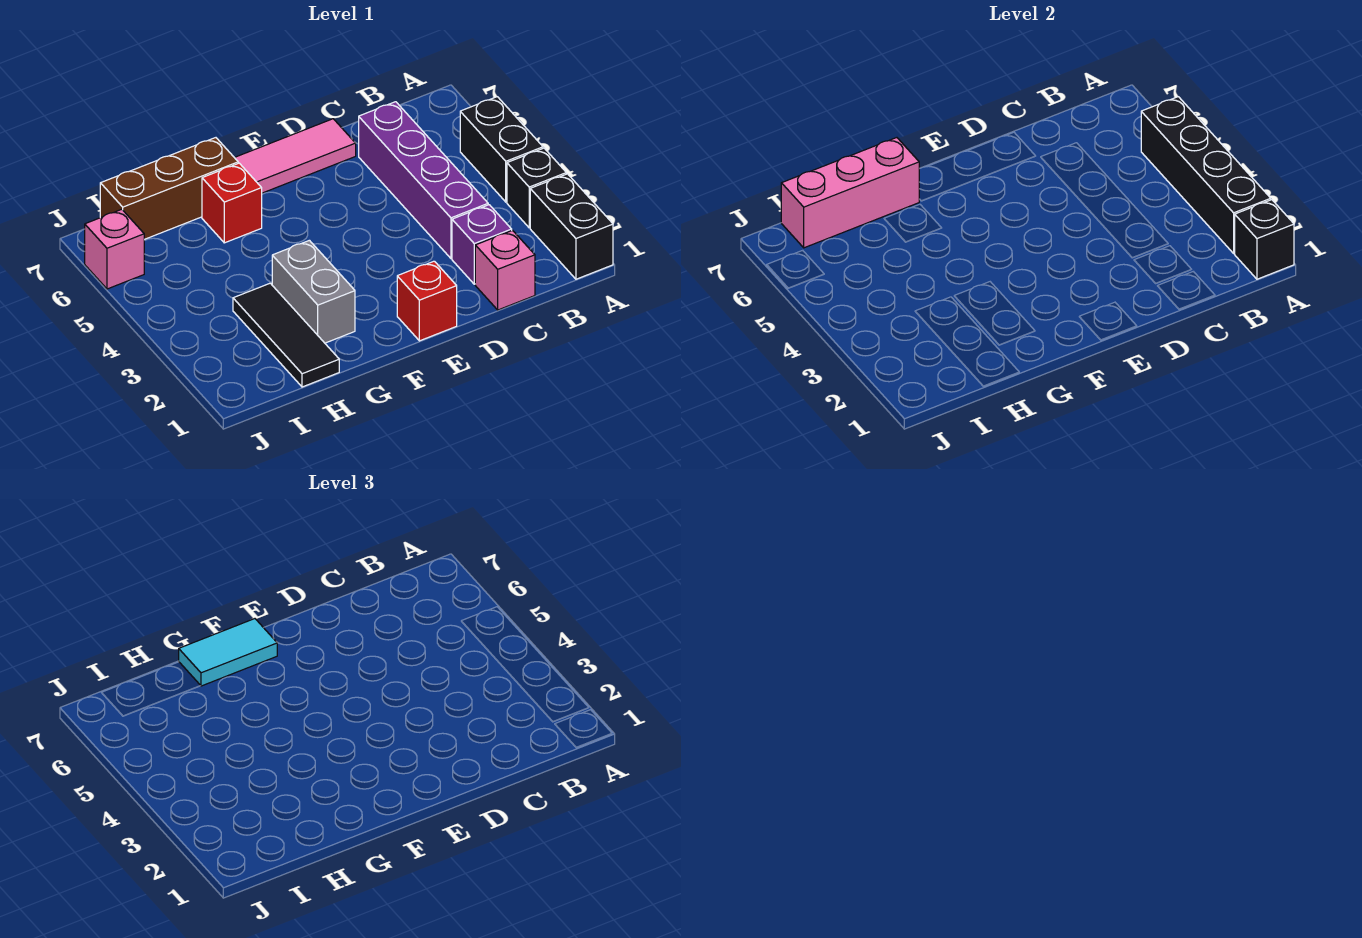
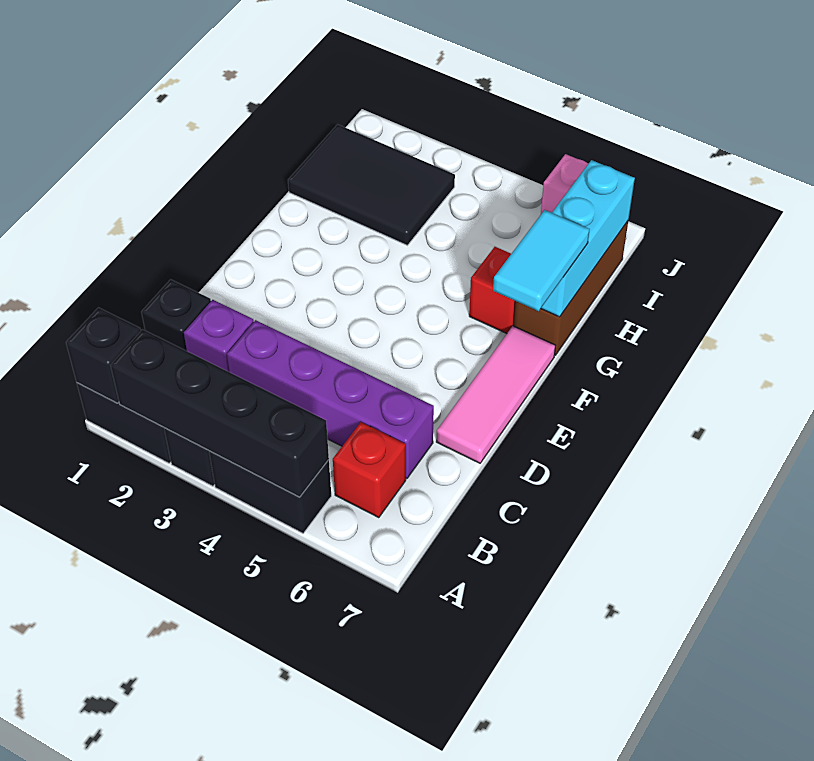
pink 1x1 brick [475,230,535,310] -> black 1x1 brick [141,279,211,351]
red 1x1 brick [397,261,457,341] -> red 1x1 brick moved to [333,422,406,518]
grey 1x2 brick [272,240,355,343] -> none
pink 1x3 brick [781,138,920,248] -> cyan 1x3 brick [541,160,635,317]
black 1x3 tile [233,283,339,387] -> black 2x3 tile [288,124,455,245]

